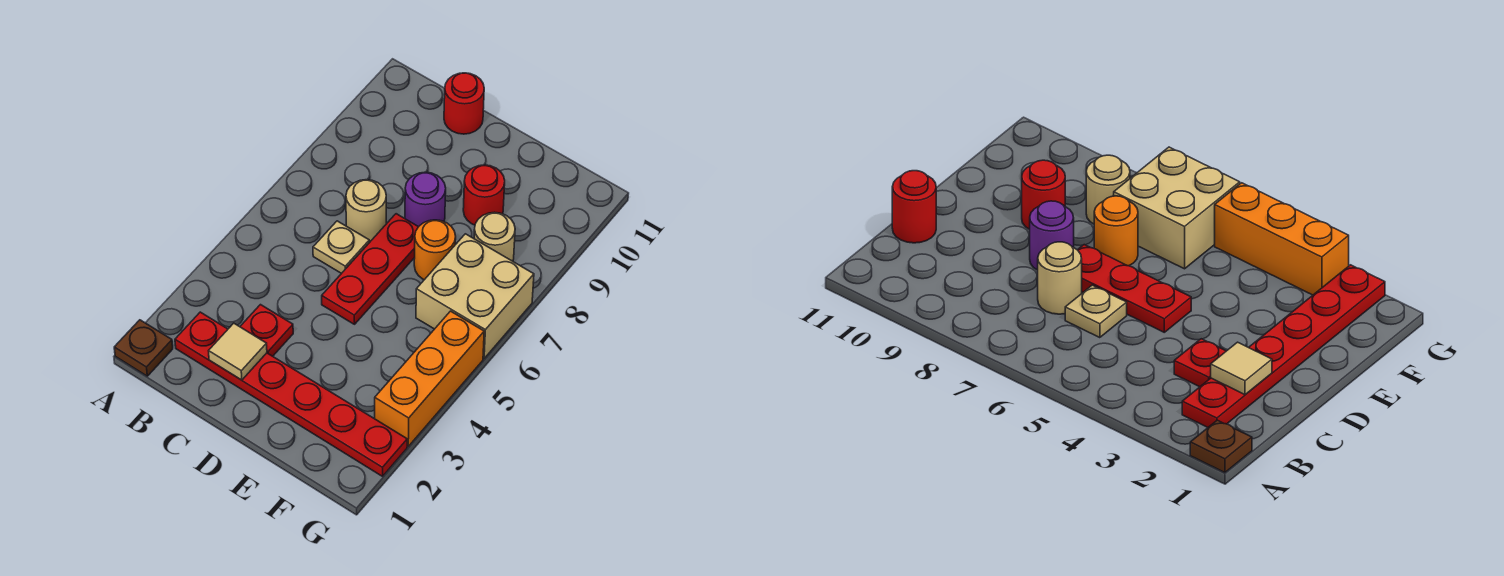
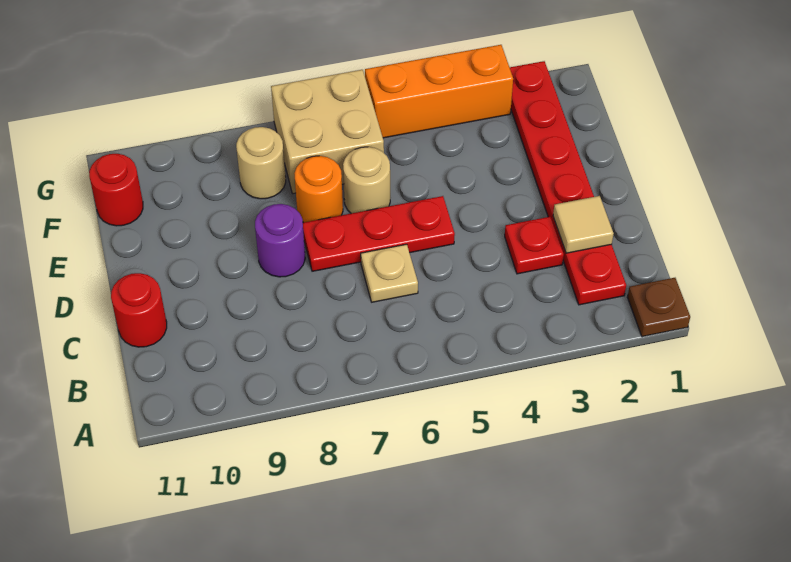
tan 1x1 round brick [346,180,386,241] -> tan 1x1 round brick moved to [343,147,390,213]
red 1x1 round brick [463,165,505,225] -> red 1x1 round brick moved to [89,154,143,226]

